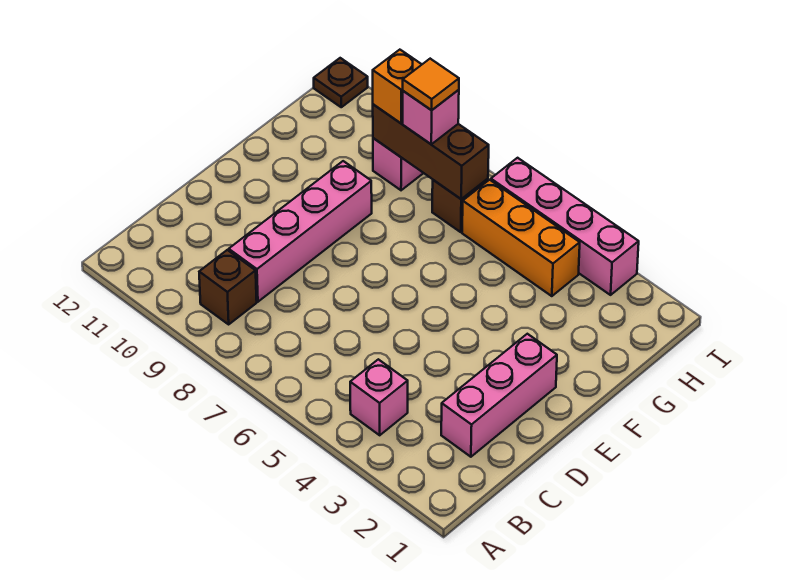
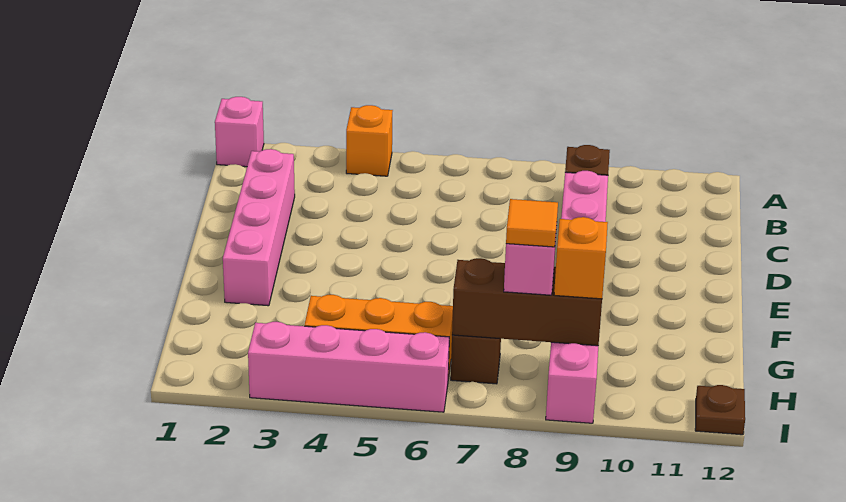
none -> orange 1x1 brick [346,105,393,176]
pink 1x1 brick [350,359,408,435] -> pink 1x1 brick moved to [215,97,264,167]
pink 1x3 brick [441,334,557,457] -> pink 1x4 brick [223,149,295,306]

